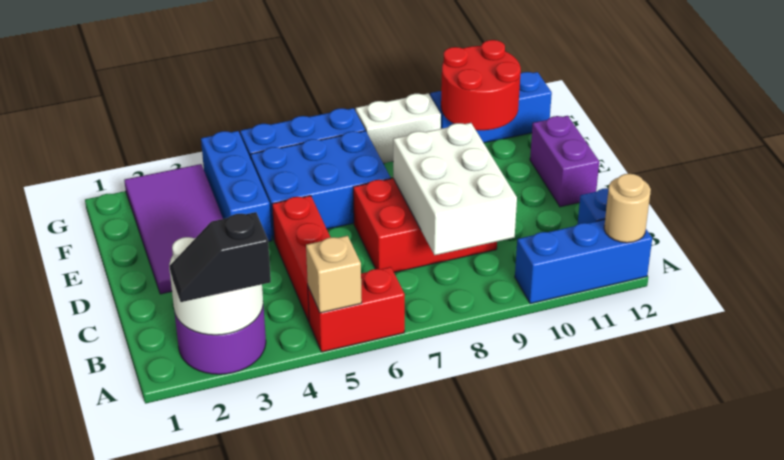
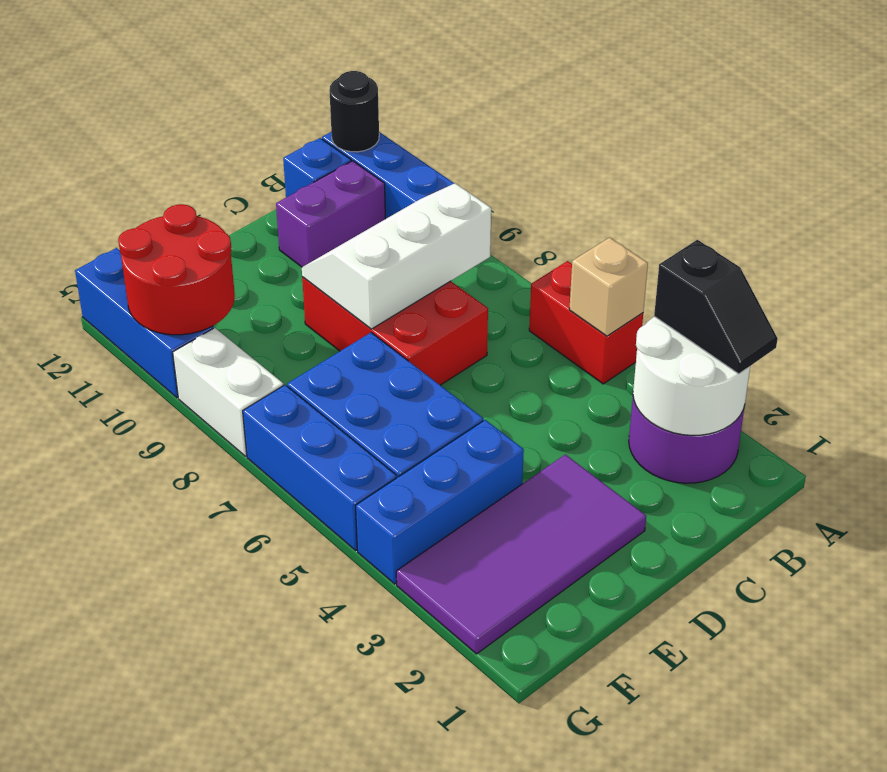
tan 1x1 round brick [604,174,651,243] -> black 1x1 round brick [329,71,379,152]
red 1x3 brick [272,196,331,321] -> none
white 2x3 brick [393,123,517,255] -> white 2x3 slope [302,183,491,329]
purple 1x2 brick [530,116,599,207] -> purple 1x2 brick moved to [276,161,385,267]

